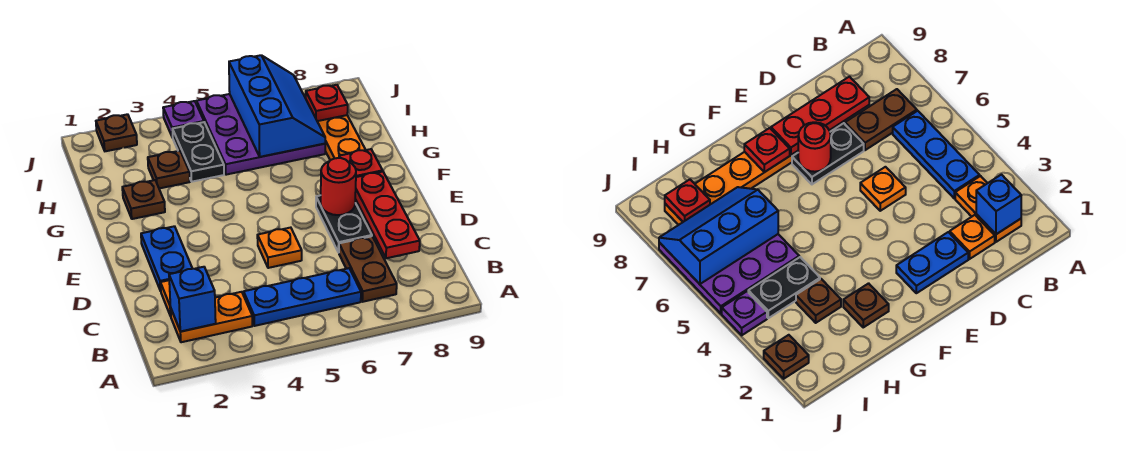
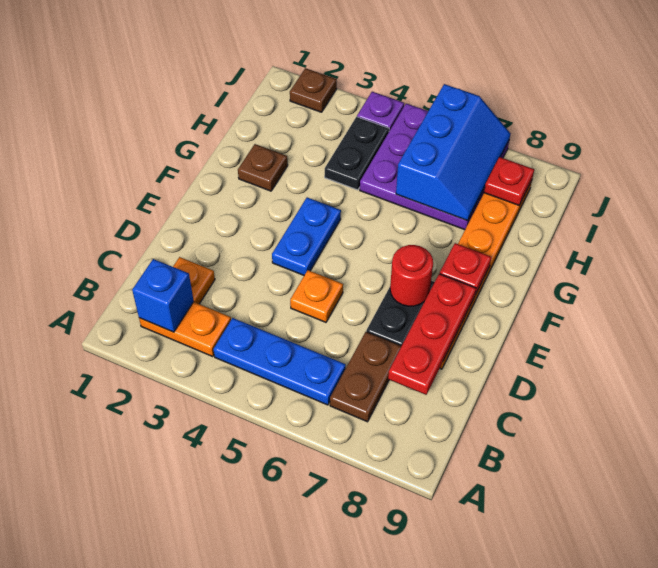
blue 1x2 plate [141,226,192,291] -> blue 1x2 plate moved to [272,197,341,275]
brown 1x1 plate [148,151,190,188] -> none

